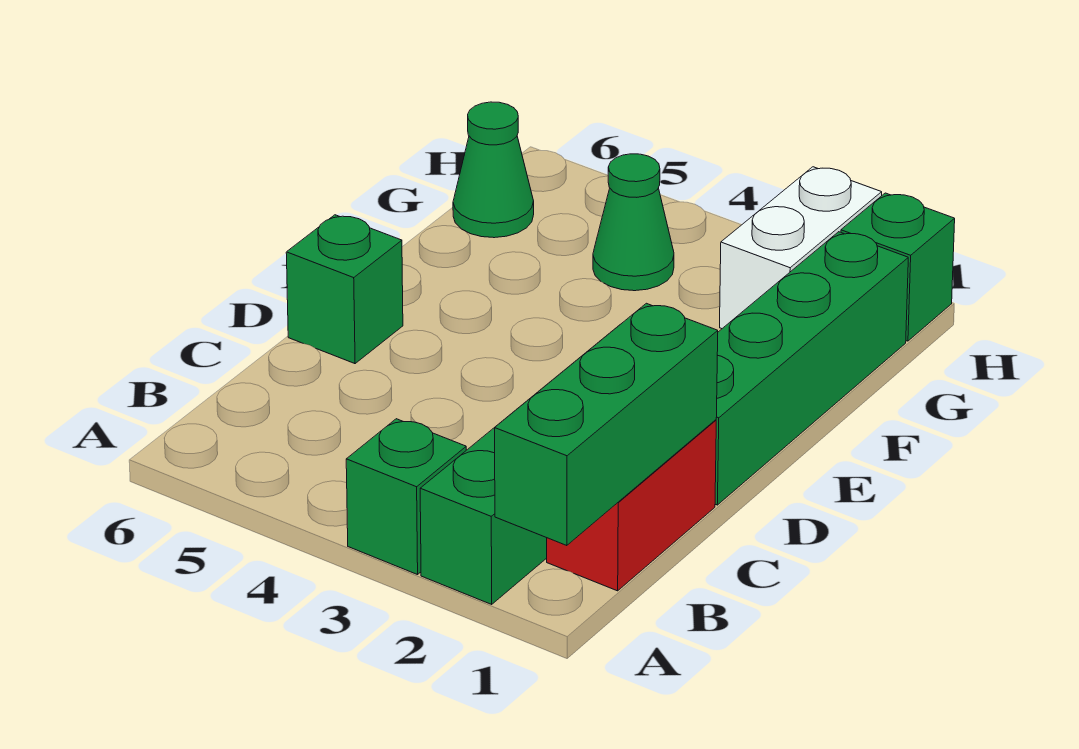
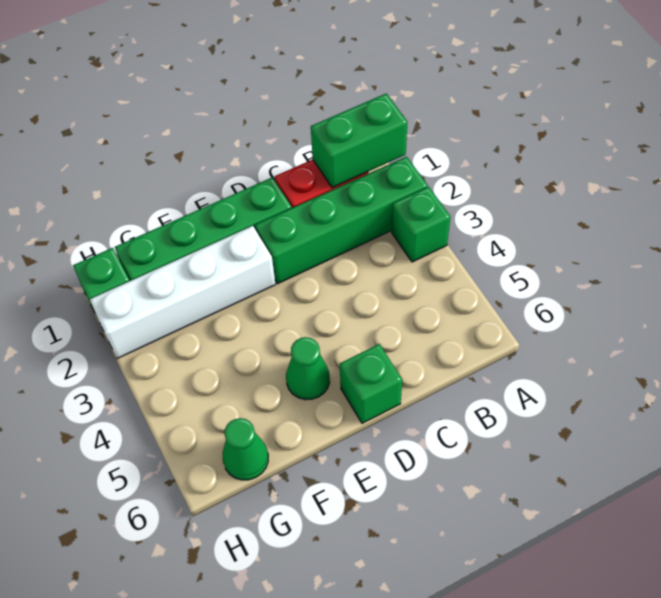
green 1x3 brick [495,303,718,546] -> green 1x2 brick [311,94,407,188]
white 1x2 brick [720,167,882,329] -> white 1x4 brick [90,226,276,359]
green 1x1 cone [593,154,674,291] -> green 1x1 cone moved to [286,337,330,400]

